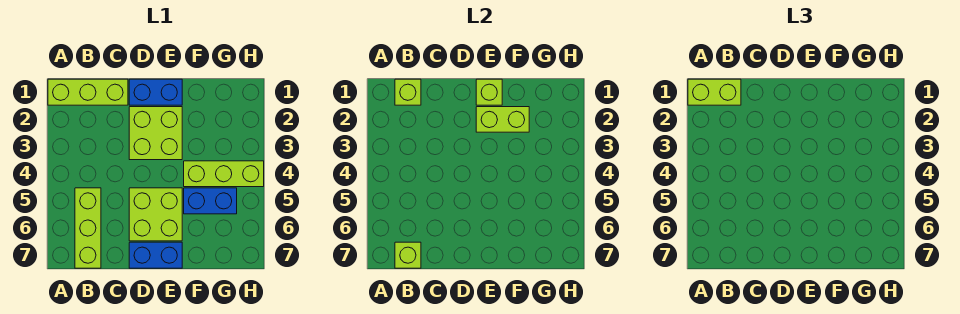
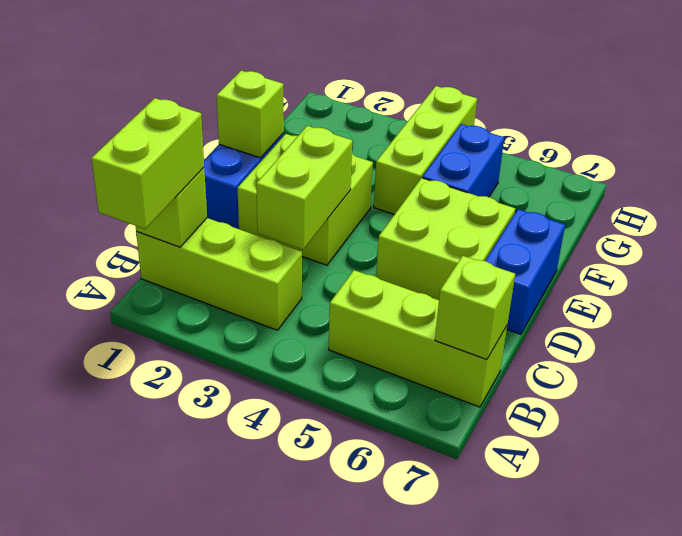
lime 1x3 brick [48,79,128,105] -> lime 1x3 brick turned to [136,218,302,330]
lime 1x2 brick [476,107,529,132] -> lime 1x2 brick moved to [256,126,352,249]

